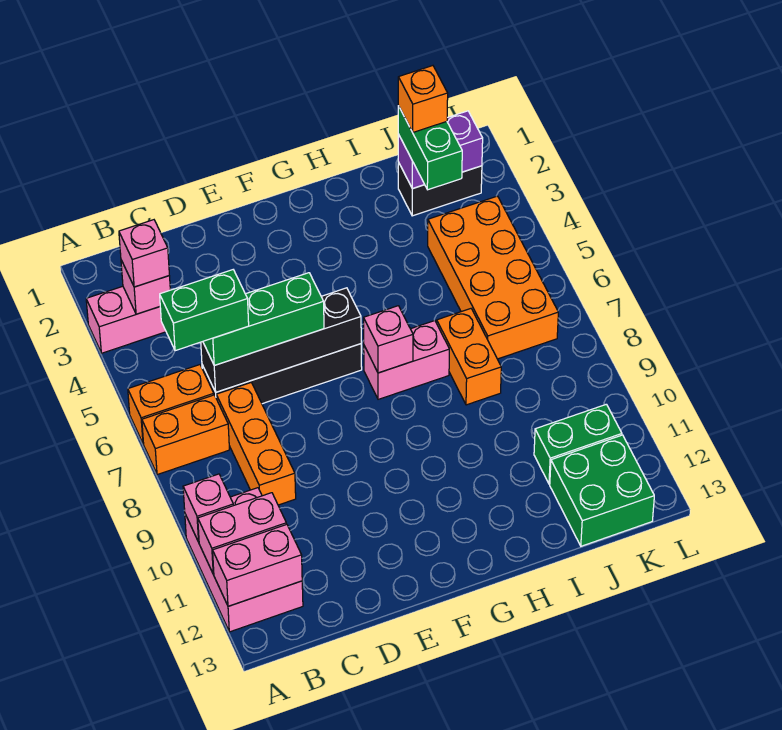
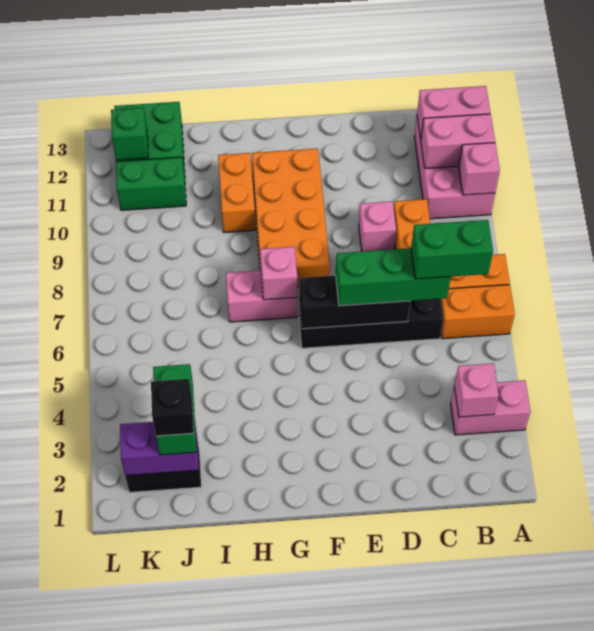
pink 1x1 brick [119,220,169,287] -> pink 1x1 brick moved to [359,201,396,252]
black 1x4 brick [201,288,361,392] -> black 1x3 brick [299,275,410,329]
orange 1x2 brick [437,309,501,405] -> orange 1x2 brick moved to [218,153,256,232]
orange 1x1 brick [398,66,448,132] -> black 1x1 brick [151,379,194,436]
orange 2x4 brick [428,196,558,359] -> orange 2x4 brick moved to [252,148,330,287]
none -> green 1x1 brick [111,108,148,160]

